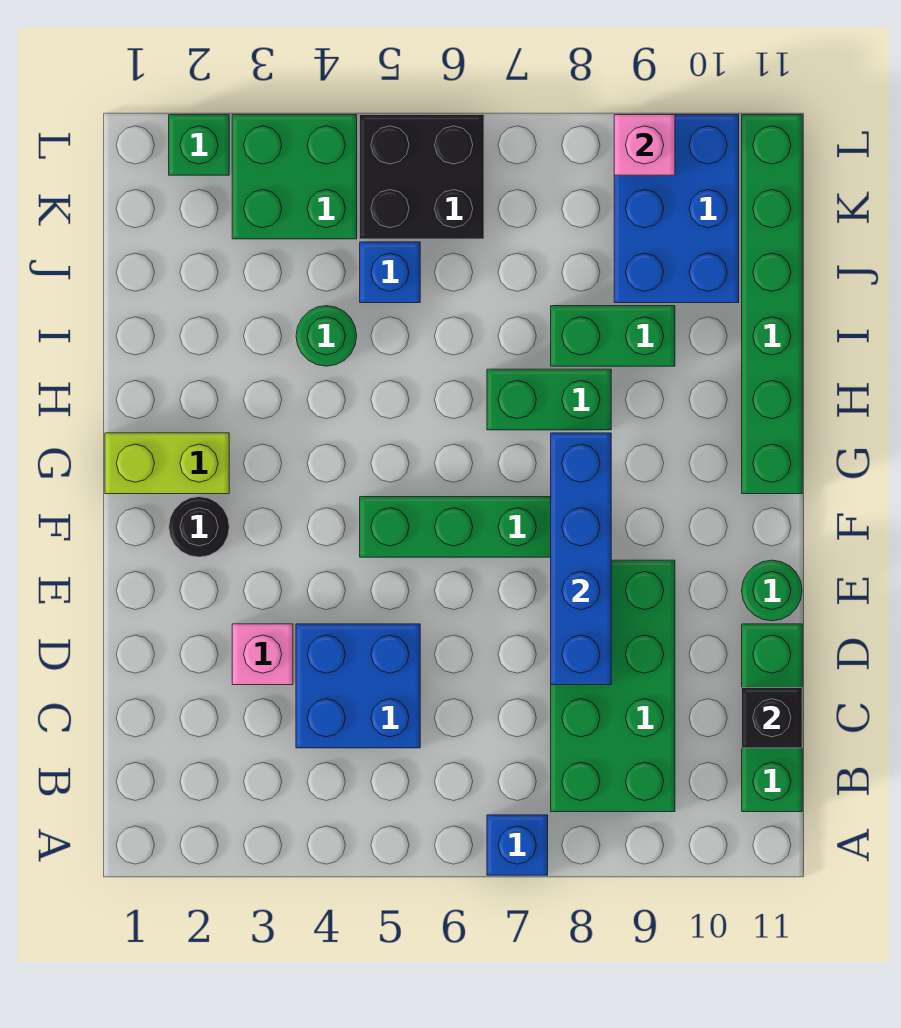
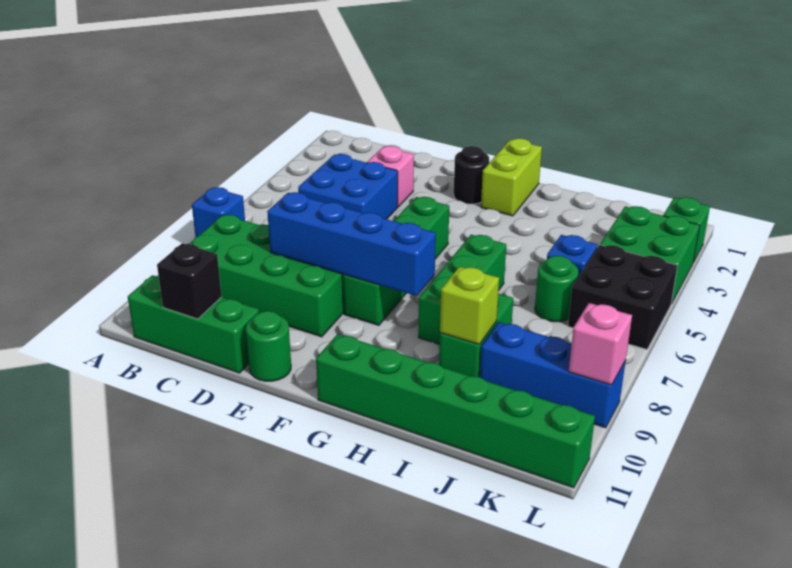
green 1x2 brick [487,369,611,430] -> green 1x3 brick [418,235,506,344]
green 1x1 round brick [296,306,357,366] -> green 1x1 round brick moved to [535,256,578,322]
none -> lime 1x1 brick [440,267,499,345]
blue 2x3 brick [614,115,739,303] -> blue 1x3 brick [480,322,626,428]

